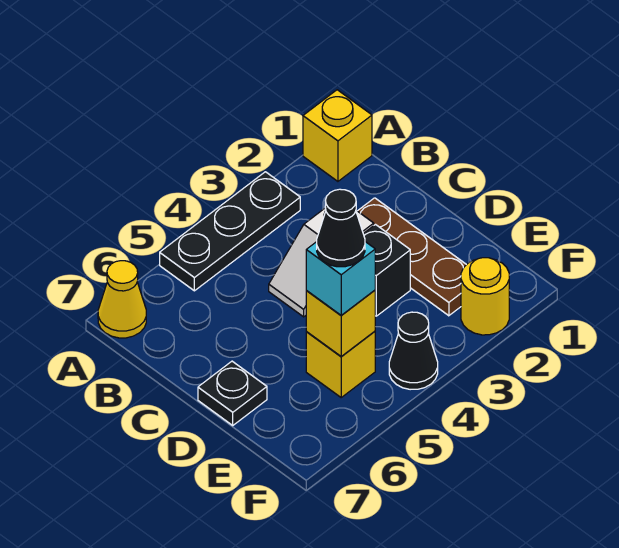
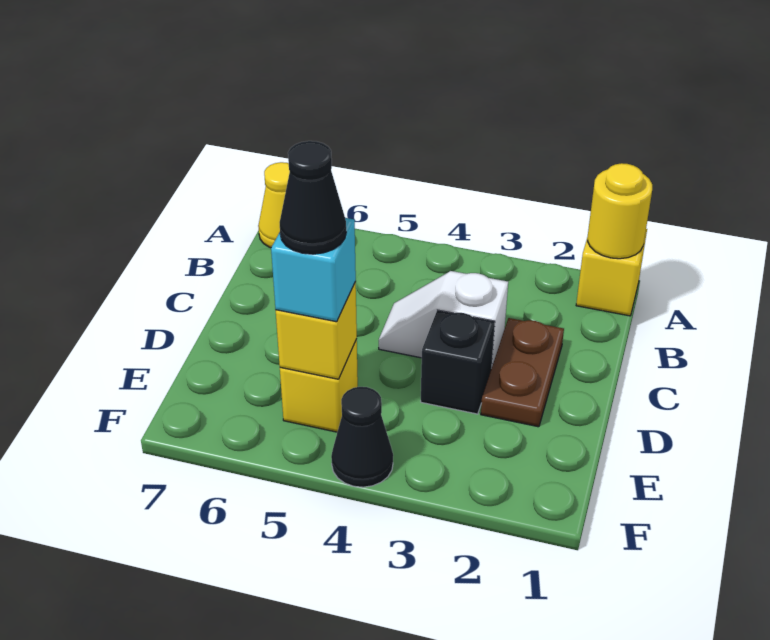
black 1x3 plate [160,172,300,291] -> none
brown 1x3 plate [358,198,466,316] -> brown 1x2 plate [481,318,564,427]
black 1x1 plate [198,361,267,425] -> none
yellow 1x1 round brick [461,258,509,335] -> yellow 1x1 round brick moved to [588,163,652,259]

